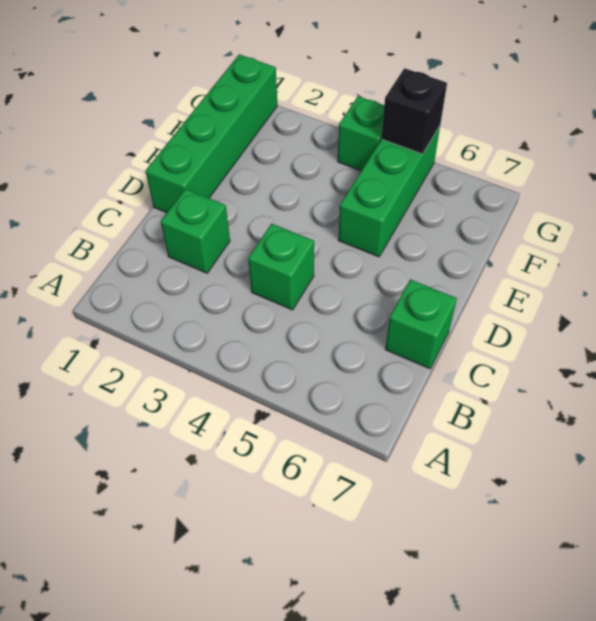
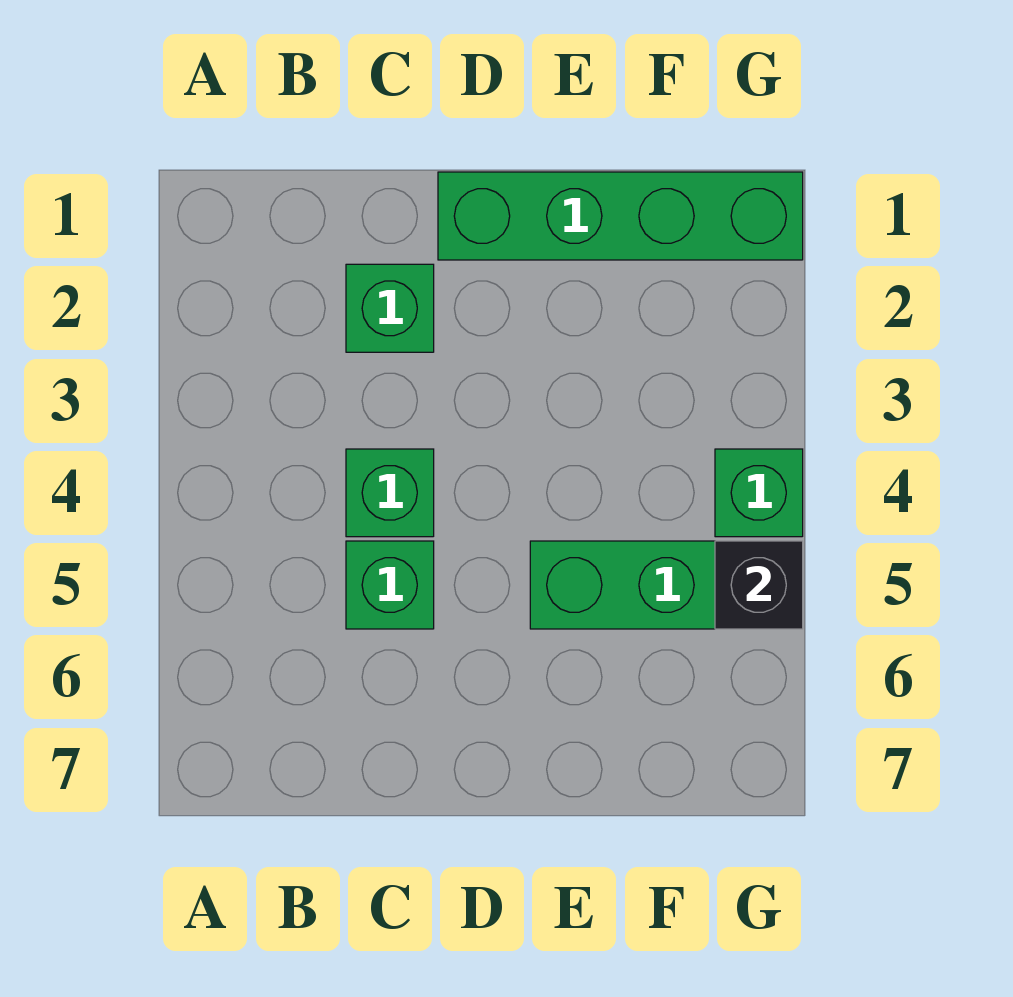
green 1x1 brick [385,280,457,369] -> green 1x1 brick moved to [346,541,434,629]

